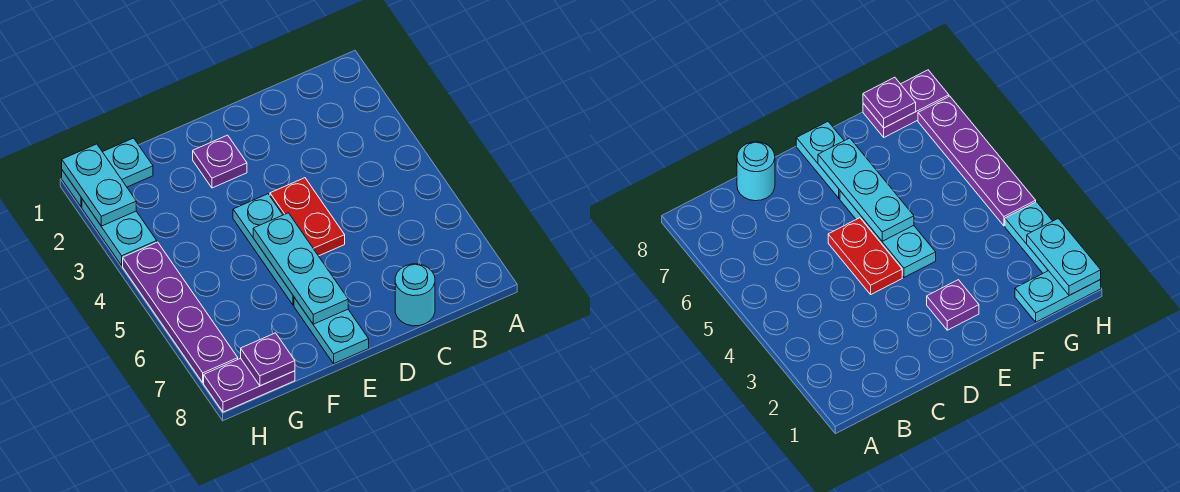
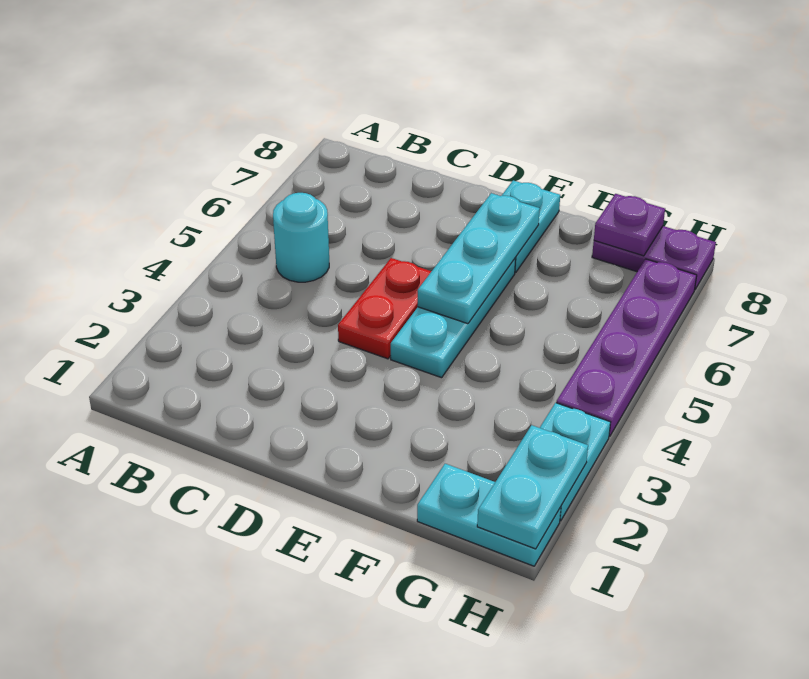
cyan 1x1 round brick [395,264,435,326] -> cyan 1x1 round brick moved to [273,193,329,282]
purple 1x1 plate [193,135,247,188] -> none

